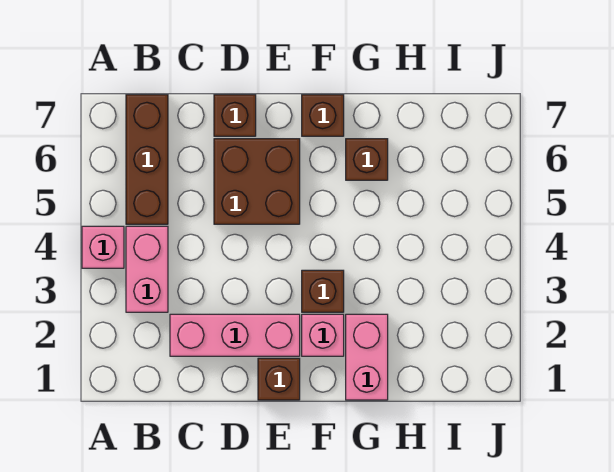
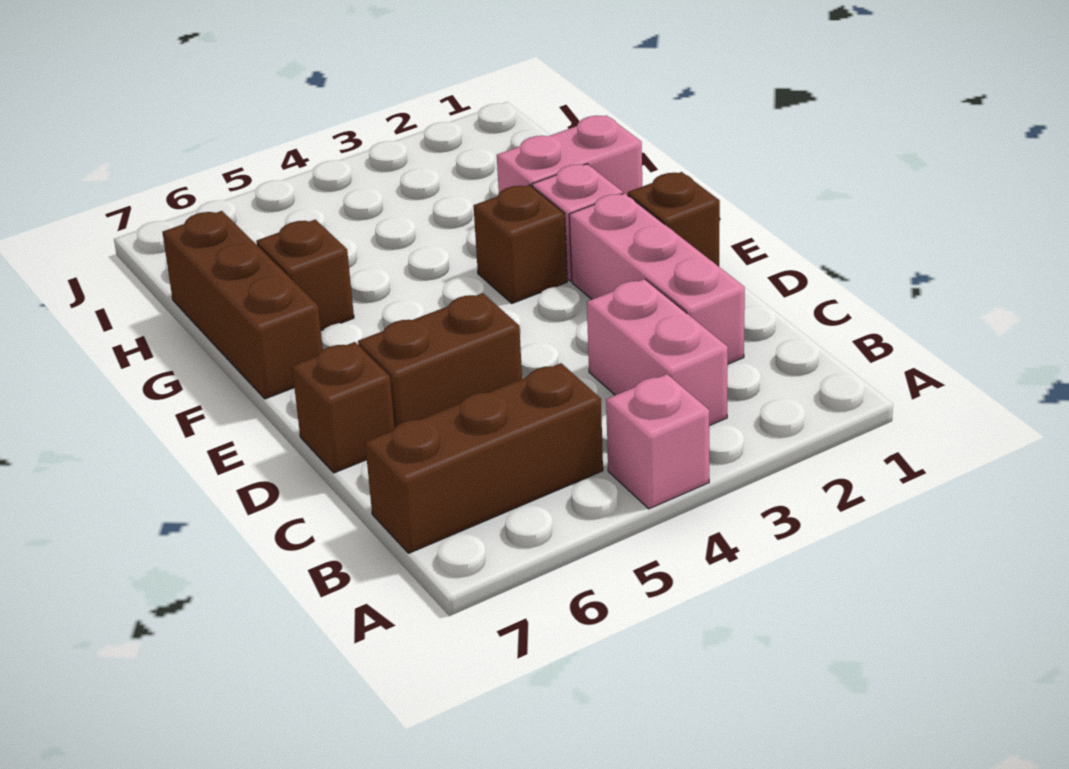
pink 1x2 brick [126,226,168,312] -> pink 1x2 brick turned to [587,279,728,426]
brown 2x2 brick [214,139,300,224] -> brown 1x2 brick [358,293,522,428]
brown 1x1 brick [302,95,344,136] -> brown 1x3 brick [162,211,323,399]

